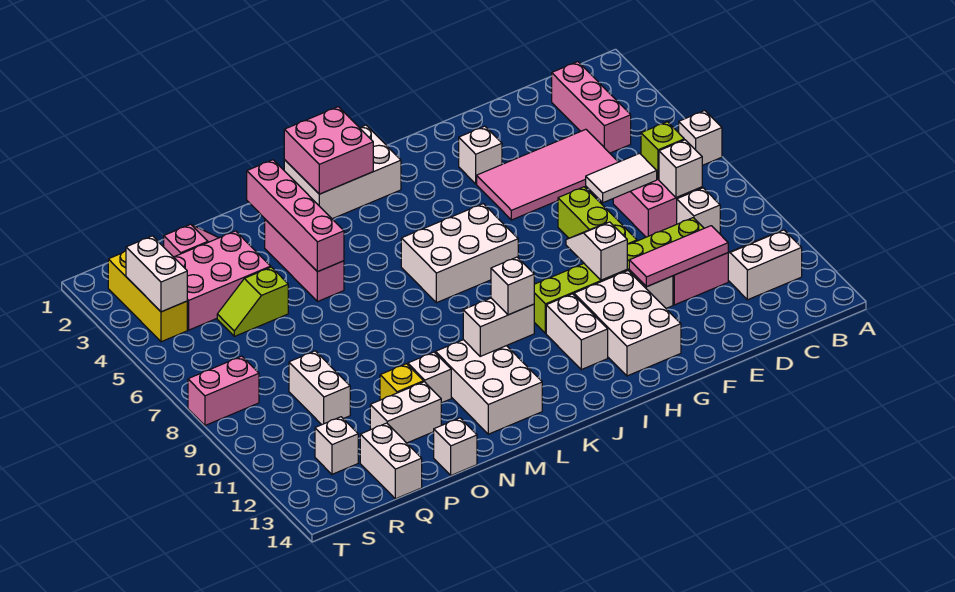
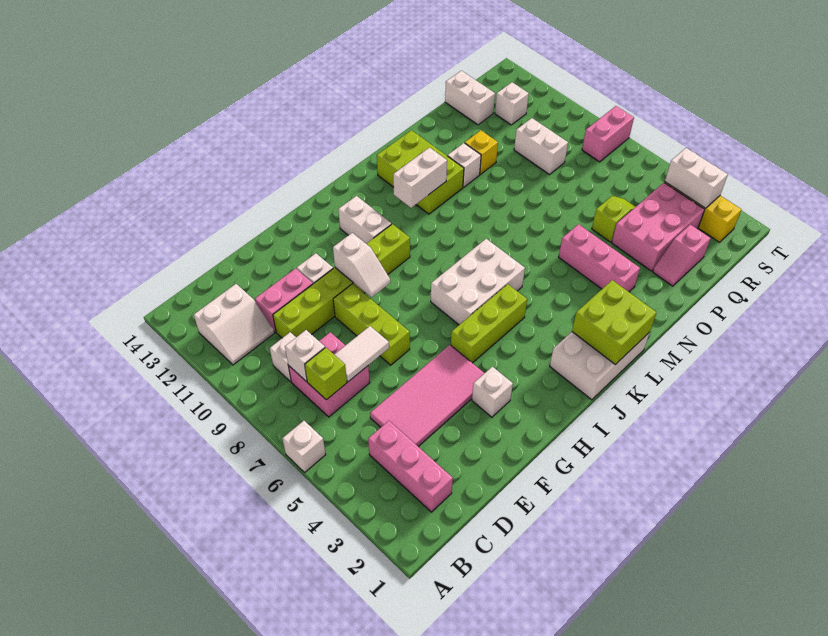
pink 1x3 tile [629,226,728,287] -> none
white 2x3 brick [574,271,681,376] -> none
none -> lime 1x3 brick [451,284,527,363]
pink 2x2 brick [284,107,373,194] -> lime 2x2 brick [572,280,657,365]
white 1x1 brick [491,257,534,315] -> none
white 2x3 brick [435,340,542,434] -> lime 2x3 brick [377,130,464,214]
pink 1x4 brick [247,160,344,272] -> none
white 1x2 brick [370,382,441,443] -> none
white 1x1 brick [434,418,477,475] -> none

